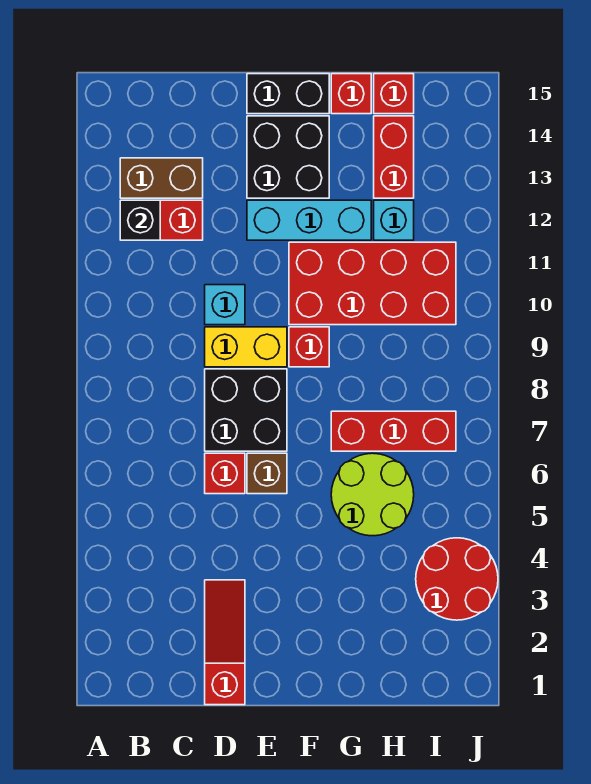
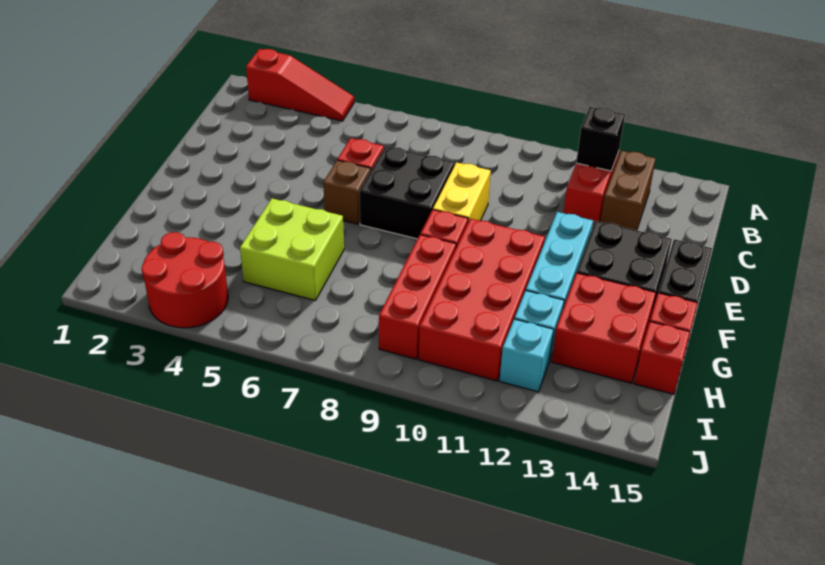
red 1x3 slope [205,580,245,705] -> red 1x3 slope moved to [246,49,354,121]
cyan 1x1 brick [205,285,245,325] -> cyan 1x1 brick moved to [499,319,554,392]
lime 2x2 round brick [331,453,414,536] -> lime 2x2 brick [240,198,344,301]
red 1x3 brick [331,411,456,451] -> red 1x3 brick moved to [379,235,456,359]
red 1x2 brick [374,116,414,198] -> red 2x2 brick [552,273,656,383]

